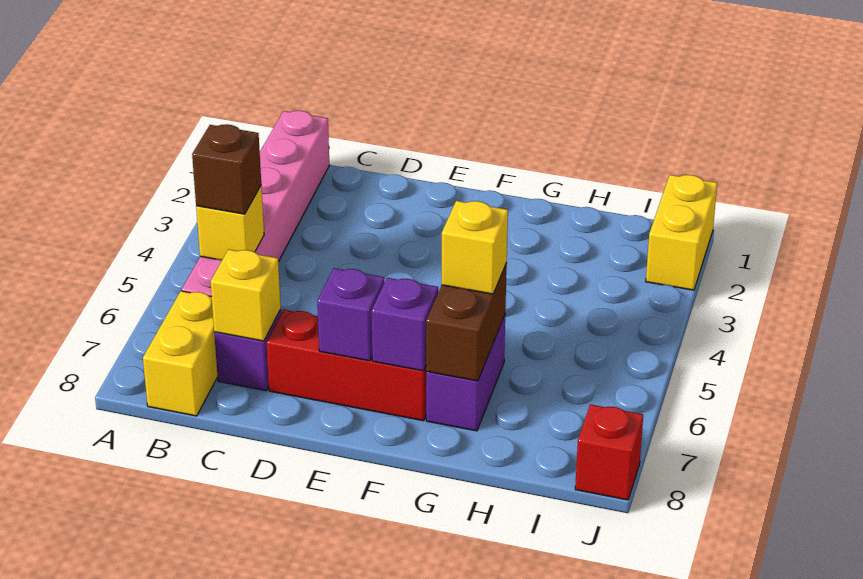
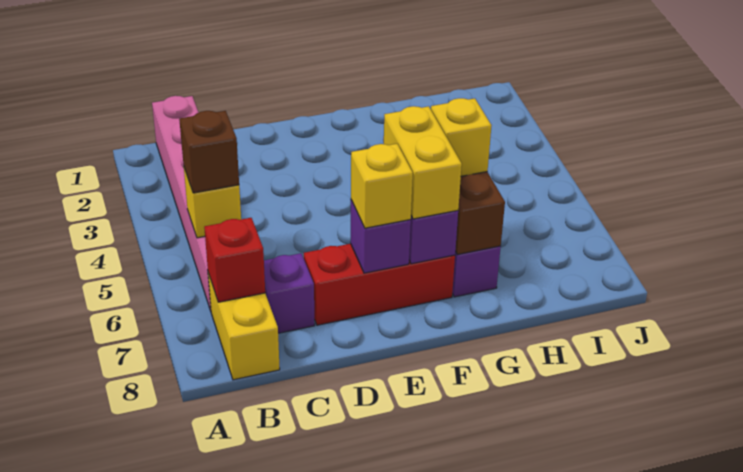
yellow 1x1 brick [210,249,281,341] -> yellow 1x1 brick moved to [351,144,413,228]
yellow 1x2 brick [646,175,717,290] -> yellow 1x2 brick moved to [384,106,462,219]
red 1x1 brick [575,405,643,500] -> red 1x1 brick moved to [204,218,265,302]

